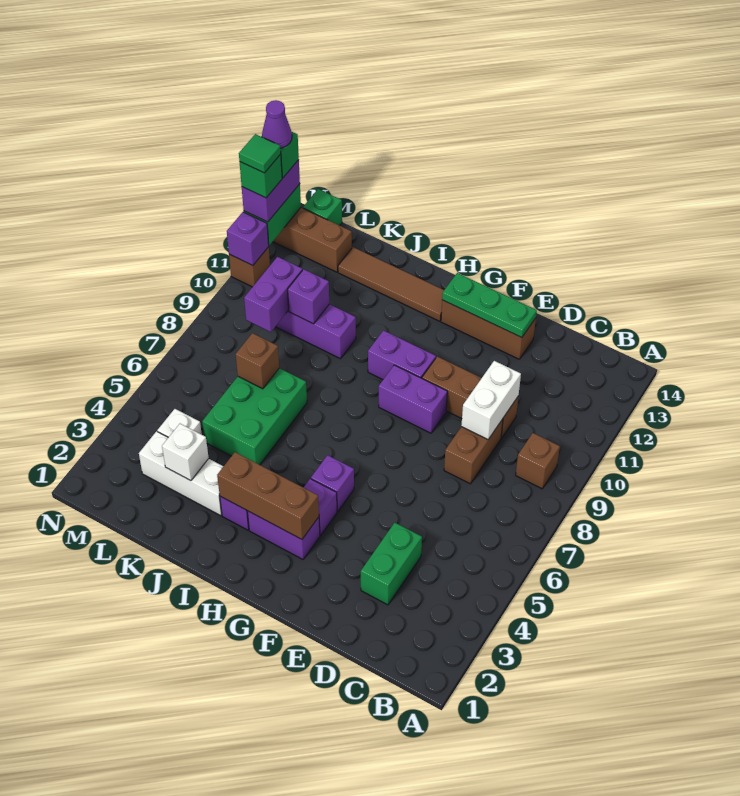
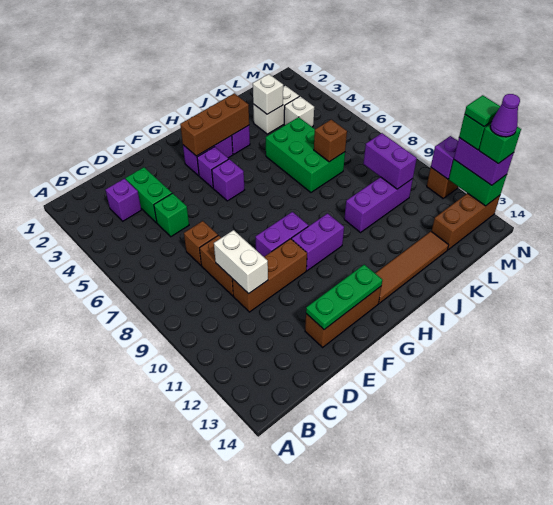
brown 1x1 brick [516,433,560,489] -> brown 1x1 brick moved to [184,221,218,265]
white 1x3 brick [139,431,224,516] -> white 1x2 brick [253,86,299,134]
purple 1x1 brick [288,269,329,324] -> purple 1x1 brick moved to [106,179,141,221]
green 1x1 brick [303,189,342,226] -> green 1x1 brick moved to [154,193,189,237]

